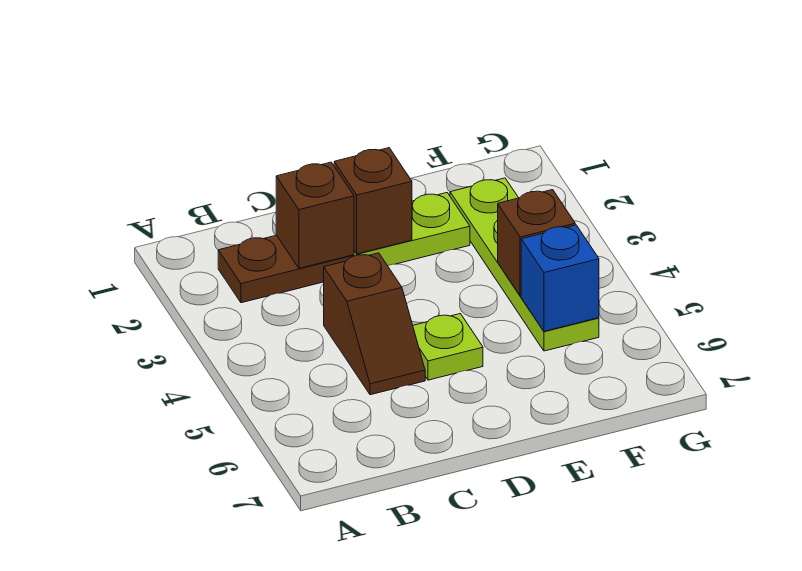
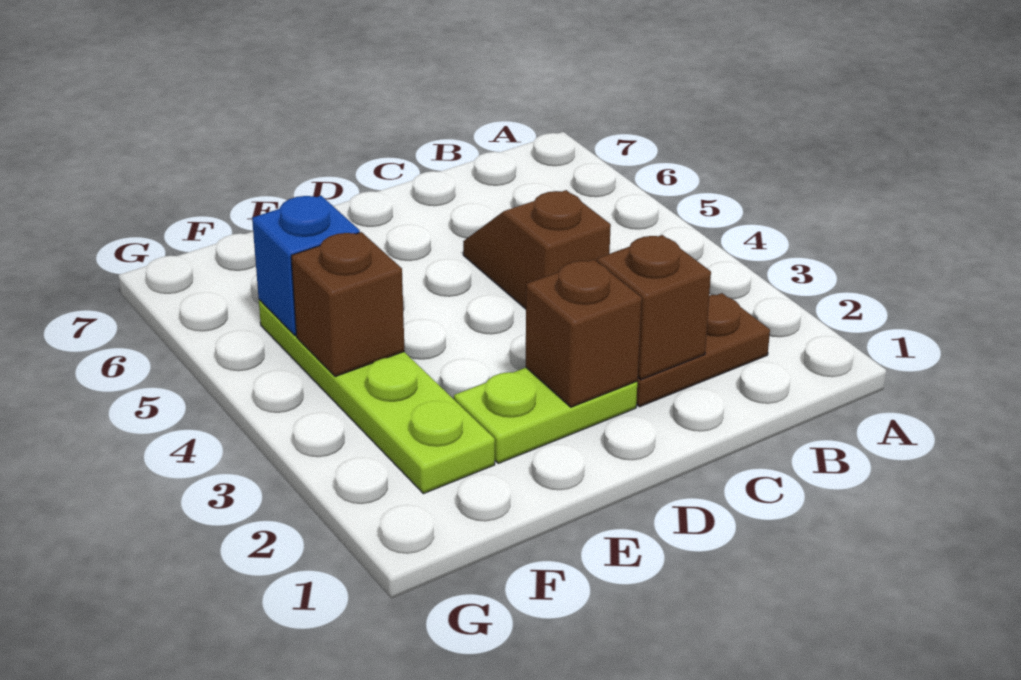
lime 1x1 plate [413,314,483,380] -> none

